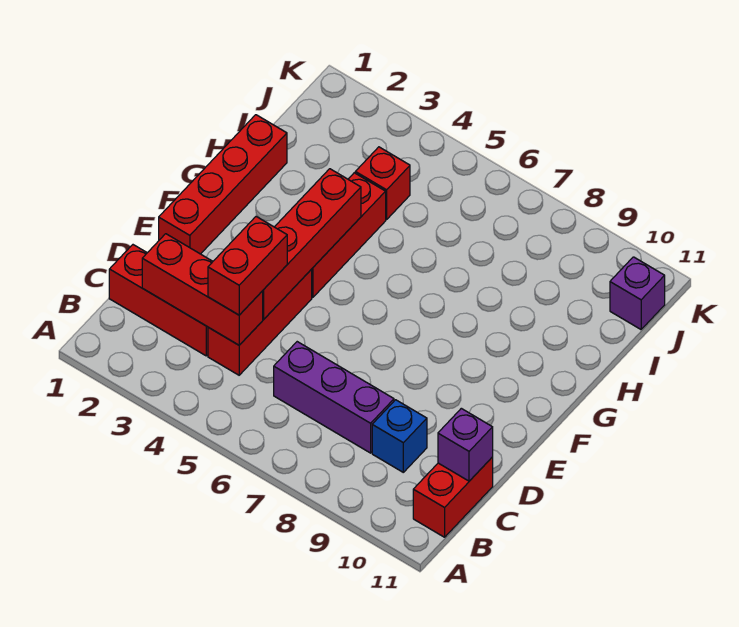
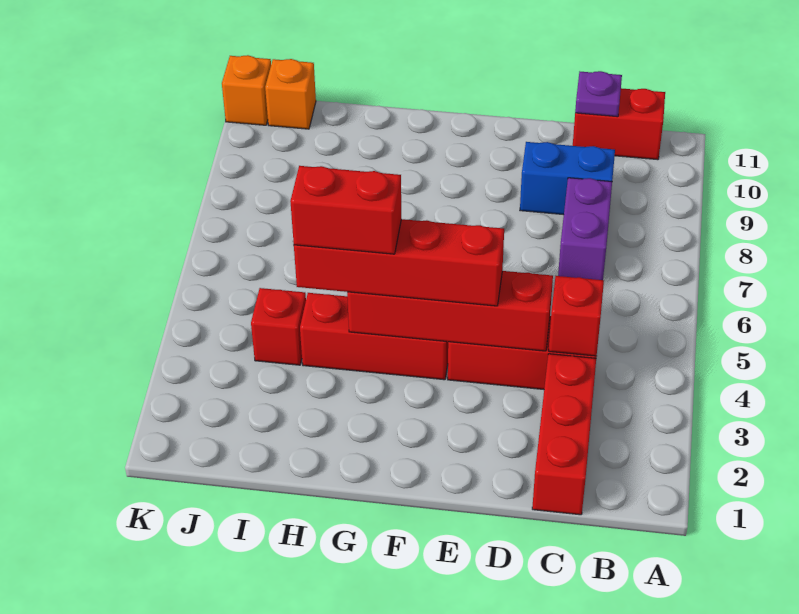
red 1x3 brick [142,234,263,345] -> red 1x1 brick [549,276,604,356]
red 1x2 brick [208,217,287,315] -> red 1x2 brick moved to [290,166,401,254]
purple 1x3 brick [274,342,394,453] -> purple 1x2 brick [558,178,612,280]
blue 1x1 brick [372,400,427,472] -> blue 1x2 brick [520,142,615,215]
purple 1x1 brick [438,408,493,481] -> purple 1x1 plate [575,71,622,117]
red 1x4 brick [159,115,287,254] -> red 1x4 brick moved to [294,219,504,306]
purple 1x1 brick [610,257,665,329] -> orange 1x1 brick [265,59,316,129]
none -> orange 1x1 brick [222,55,271,125]

